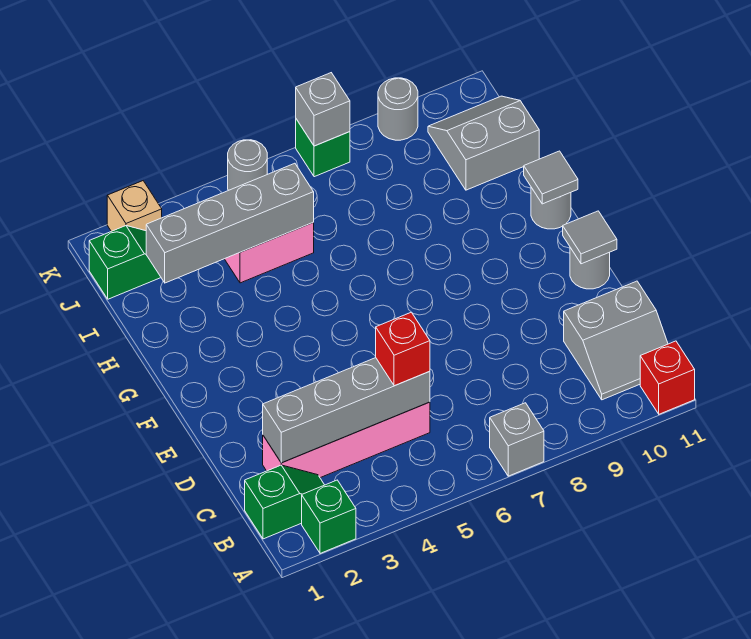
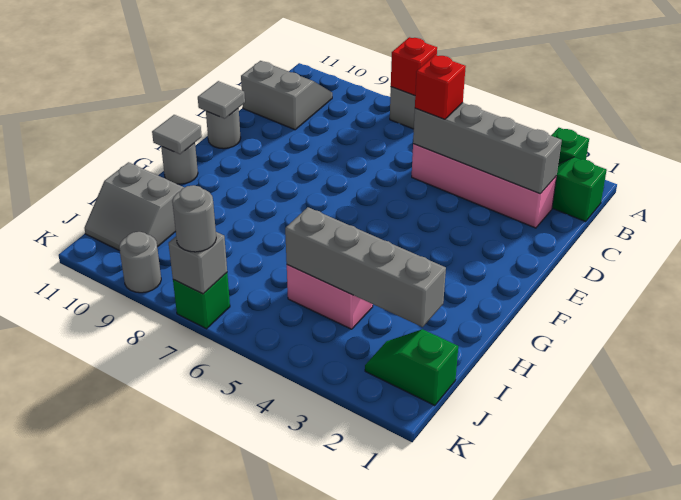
red 1x1 brick [640,341,695,414] -> red 1x1 brick moved to [391,37,437,96]
tan 1x1 brick [107,181,162,231] -> none
grey 1x1 round brick [228,140,267,190] -> grey 1x1 round brick moved to [172,185,216,252]

